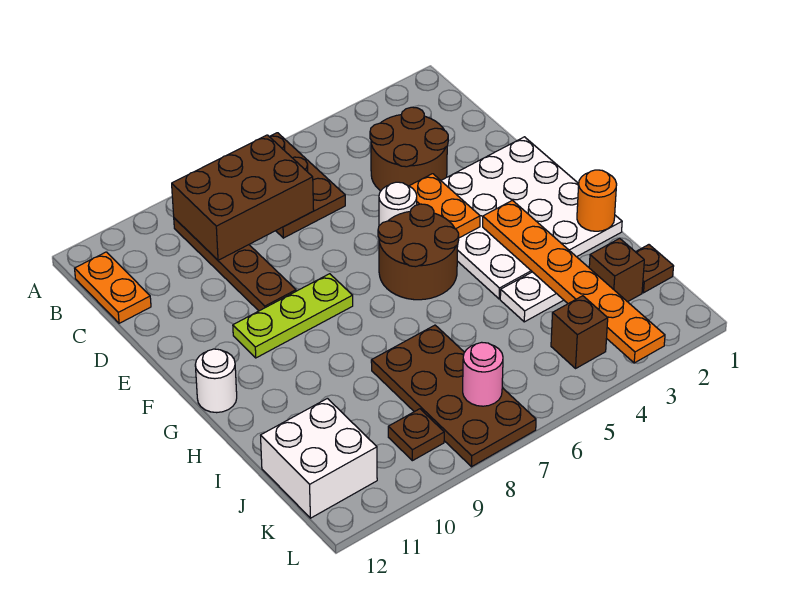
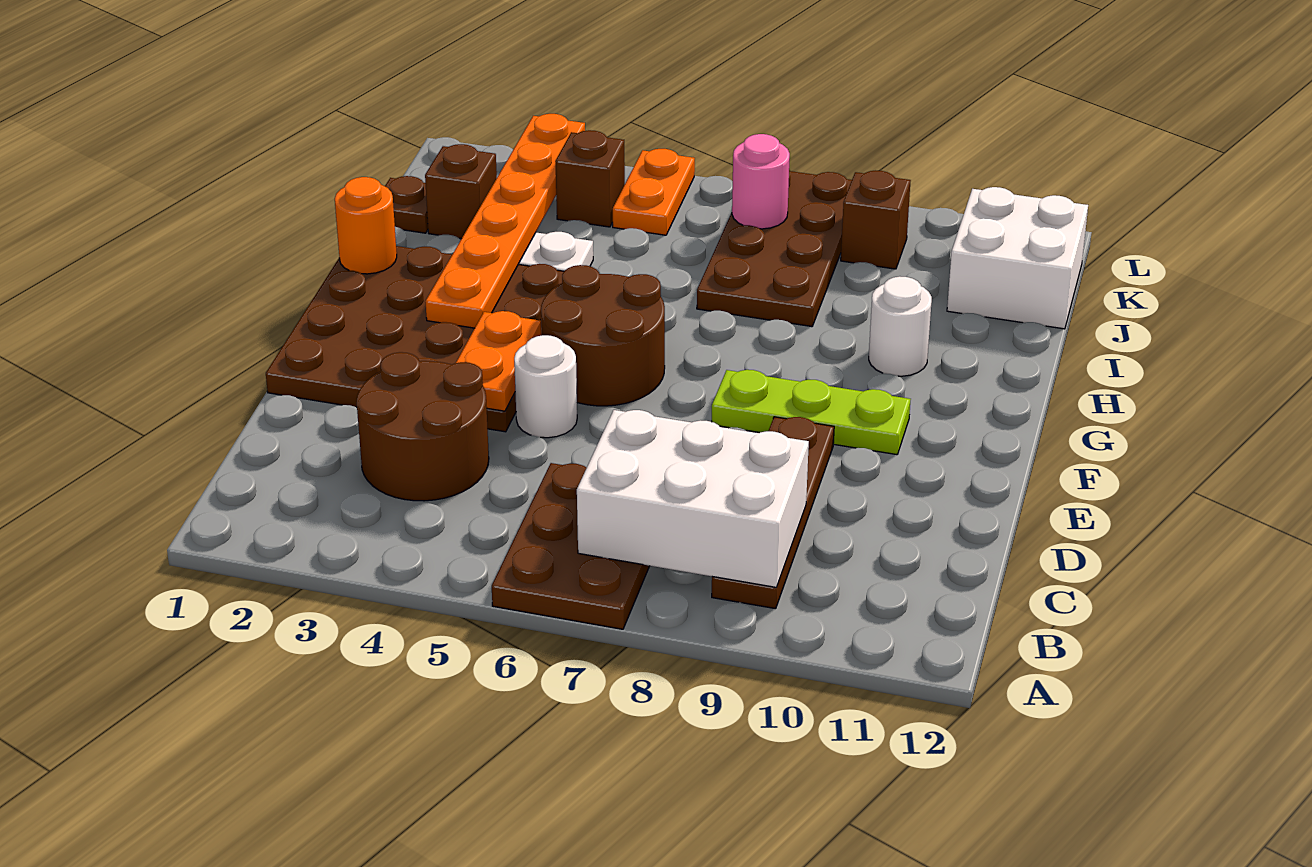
brown 2x3 brick [172,135,314,260] -> white 2x3 brick [577,410,809,587]
orange 1x2 plate [75,252,151,323] -> orange 1x2 plate moved to [613,149,695,235]
white 4x4 plate [441,137,622,299] -> brown 4x4 plate [266,246,564,432]
white 1x1 round brick [195,349,237,413] -> white 1x1 round brick moved to [869,276,932,376]
brown 1x1 plate [388,409,444,461] -> brown 1x1 brick [841,170,911,269]

